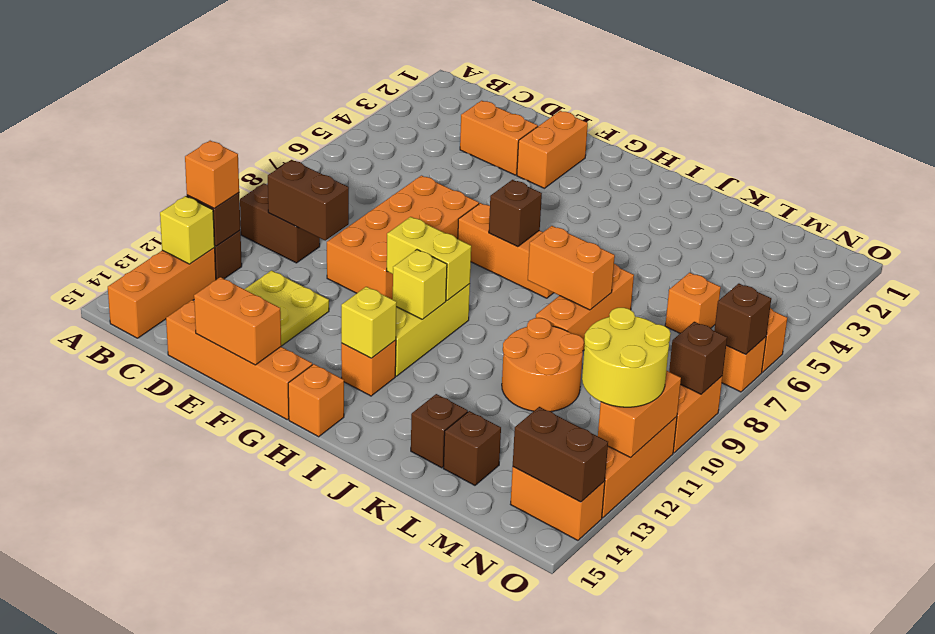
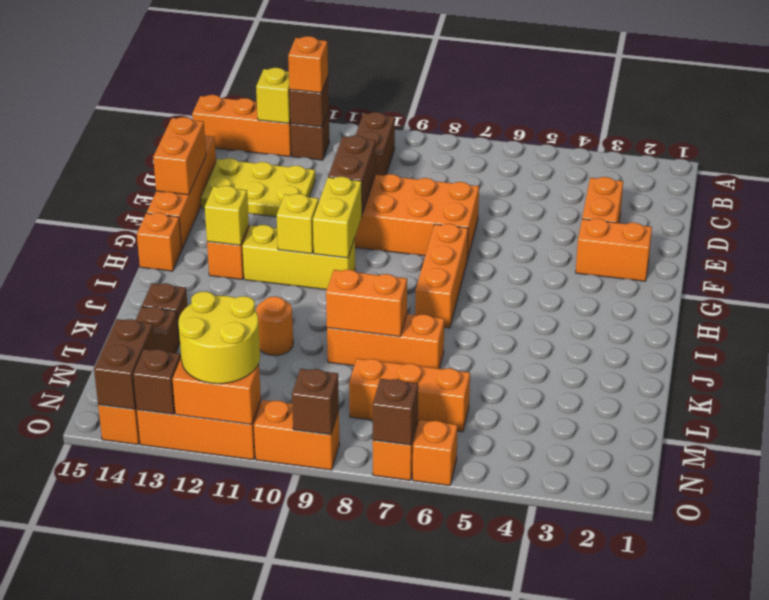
brown 1x2 brick [267,160,349,240] -> brown 1x2 brick moved to [328,136,376,214]
brown 1x1 brick [489,180,542,247] -> brown 1x1 brick moved to [133,349,181,414]
orange 1x2 brick [528,226,615,310] -> orange 1x2 brick turned to [326,270,407,337]
orange 2x2 round brick [502,318,584,412] -> orange 1x1 round brick [256,296,293,356]
orange 1x1 brick [665,273,721,333] -> orange 1x3 brick [349,359,470,432]

